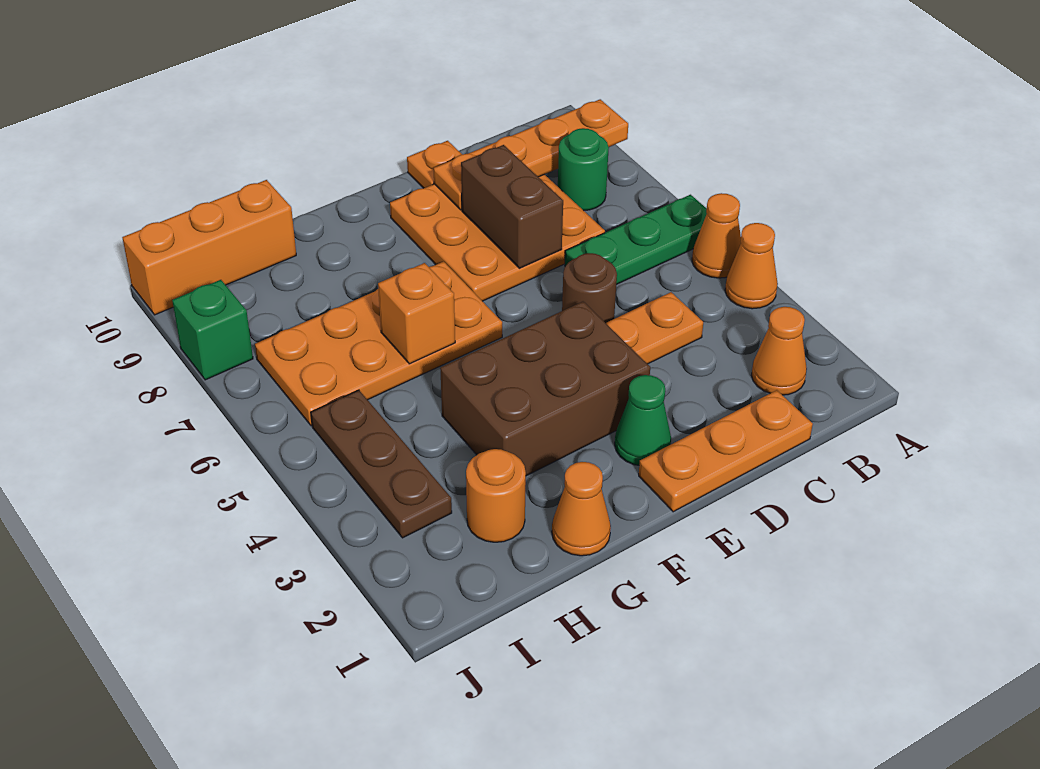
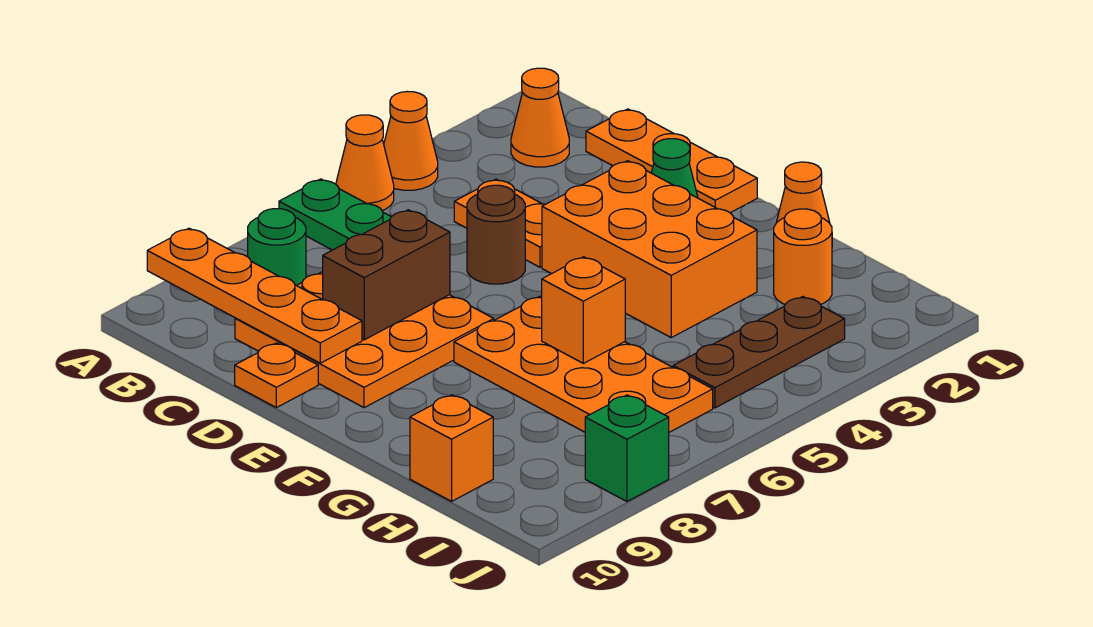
brown 2x3 brick [440,302,650,476] -> orange 2x3 brick [542,161,757,337]
orange 1x3 brick [122,180,296,315] -> orange 1x1 brick [410,395,493,501]

